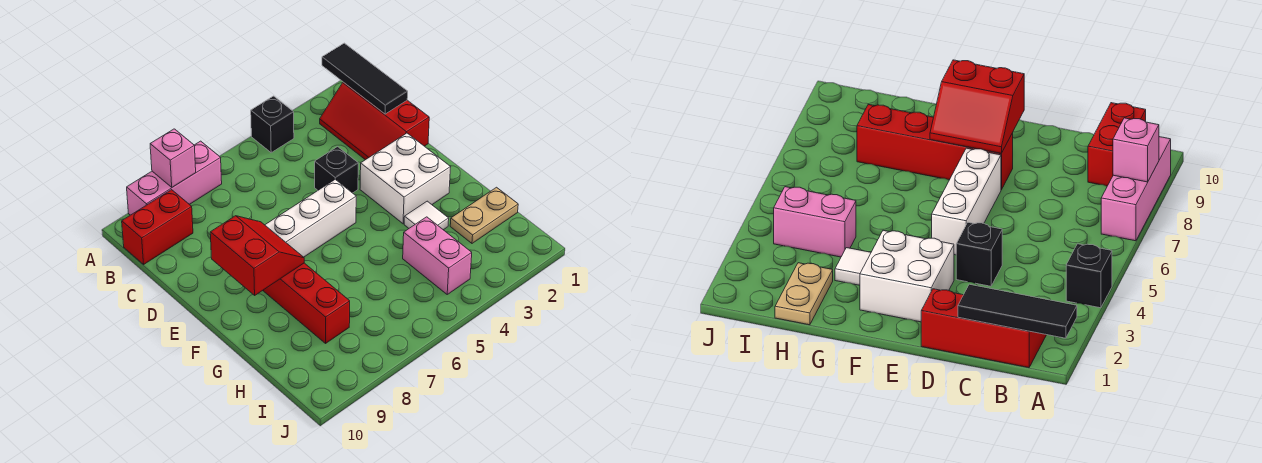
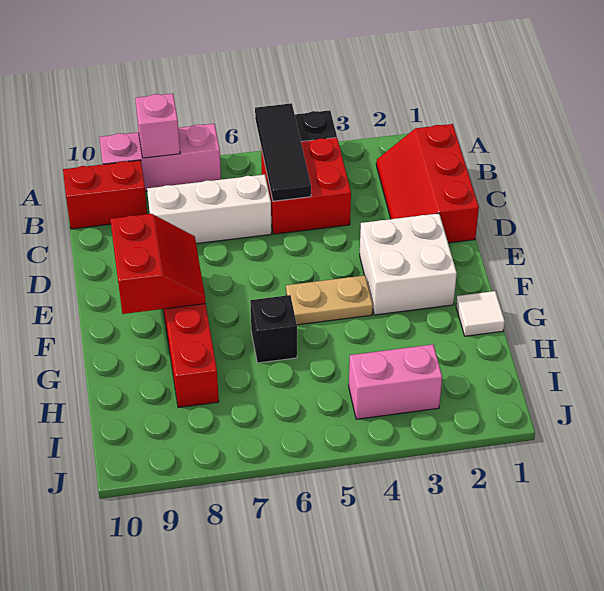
black 1x3 tile [322,43,408,114] -> black 1x3 tile moved to [255,103,311,201]
none -> red 2x2 brick [261,137,351,234]
black 1x1 brick [315,147,358,193] -> black 1x1 brick moved to [250,295,297,363]
white 1x3 brick [265,179,356,257] -> white 1x3 brick moved to [147,174,271,244]
white 1x1 tile [404,201,449,230] -> white 1x1 tile moved to [456,291,505,336]
tan 1x2 plate [450,187,518,243] -> tan 1x2 plate moved to [286,275,373,325]
pink 1x2 brick [403,217,472,294] -> pink 1x2 brick turned to [349,344,442,419]

